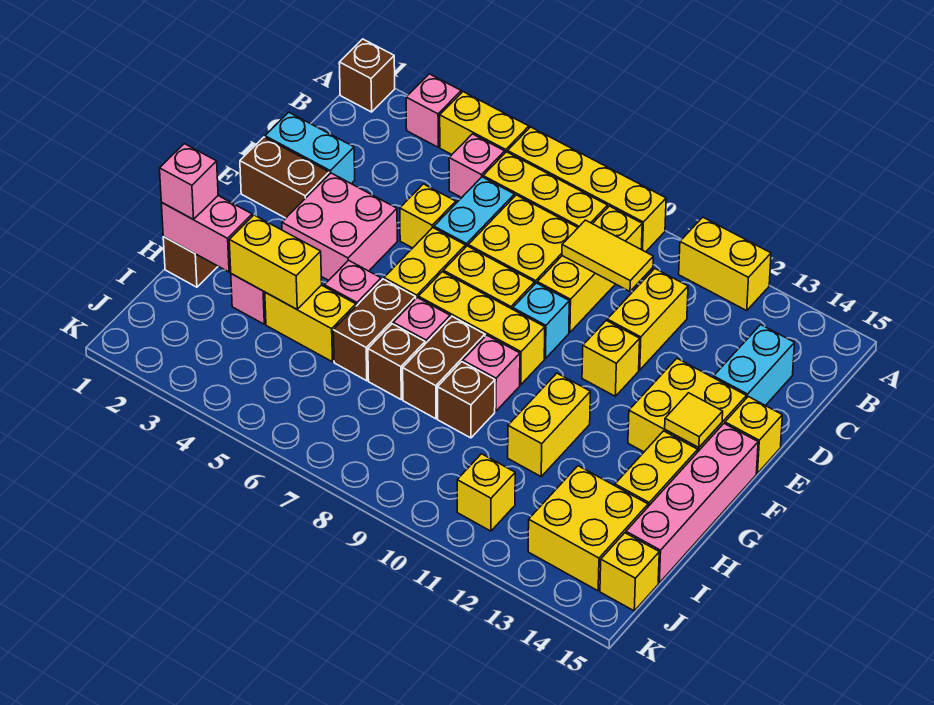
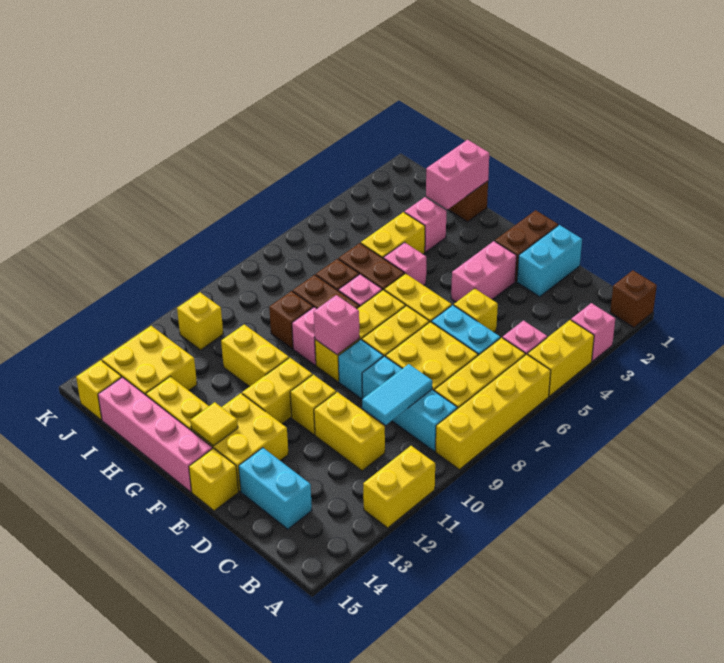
yellow 1x3 brick [537,206,642,332] -> cyan 1x3 brick [362,356,457,451]
yellow 1x2 tile [562,220,653,291] -> cyan 1x2 tile [362,364,432,425]
pink 2x2 brick [282,173,397,280] -> pink 1x2 brick [451,241,516,302]
pink 1x1 brick [160,144,218,219] -> pink 1x1 brick moved to [314,295,360,355]
yellow 1x2 brick [229,215,322,309] -> yellow 1x2 brick moved to [242,358,312,424]

